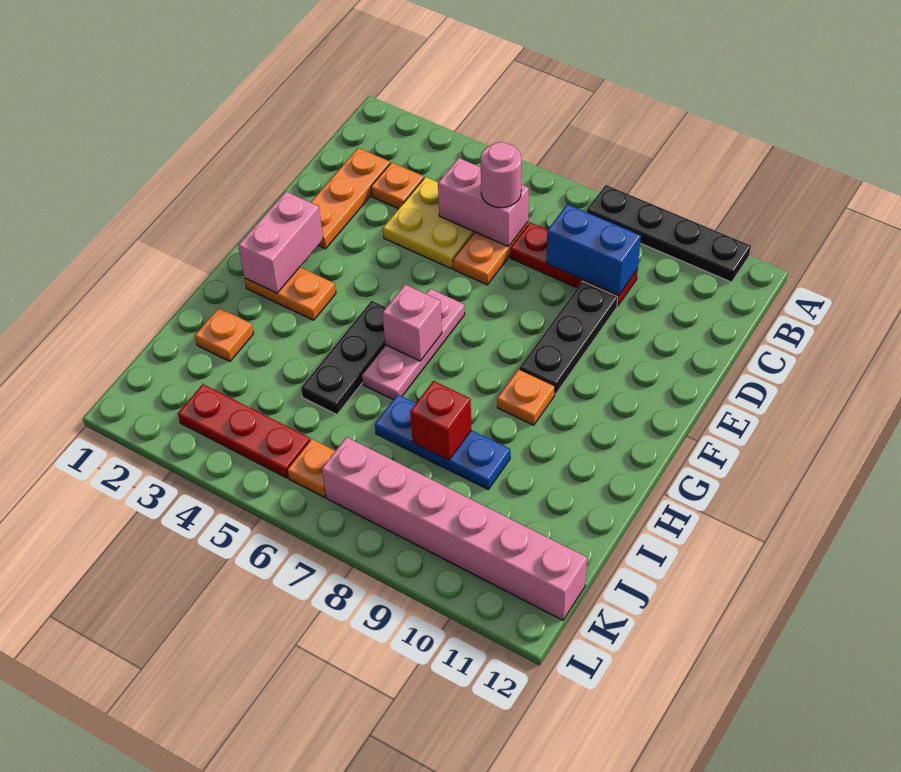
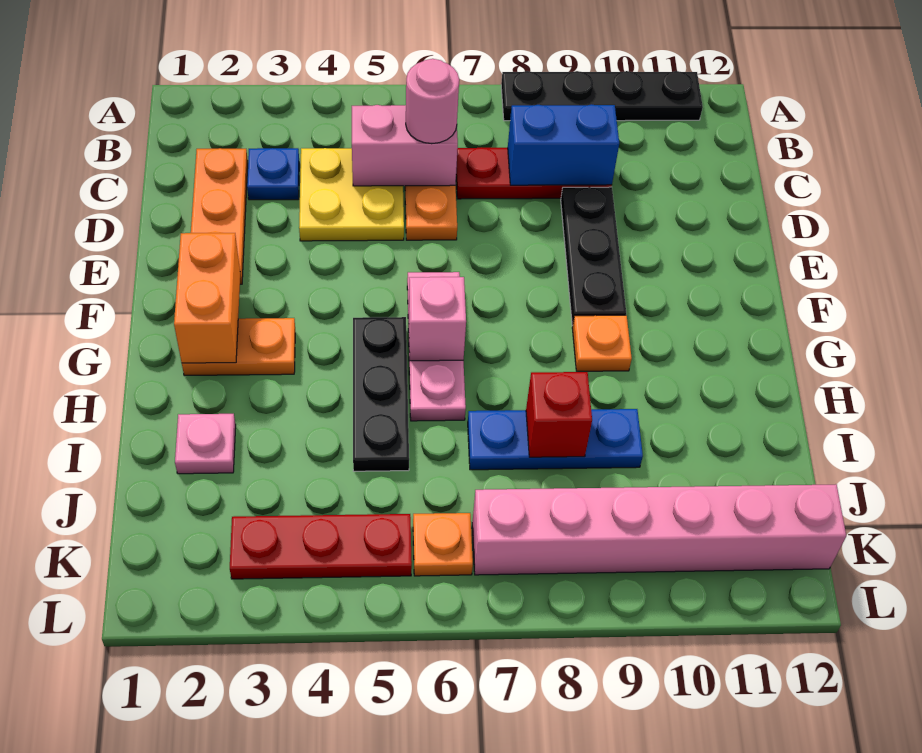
orange 1x1 plate [371,162,424,209] -> blue 1x1 plate [247,148,299,200]
pink 1x2 brick [238,192,323,293] -> orange 1x2 brick [174,233,240,363]
orange 1x1 plate [195,308,254,361] -> pink 1x1 plate [175,414,236,474]

